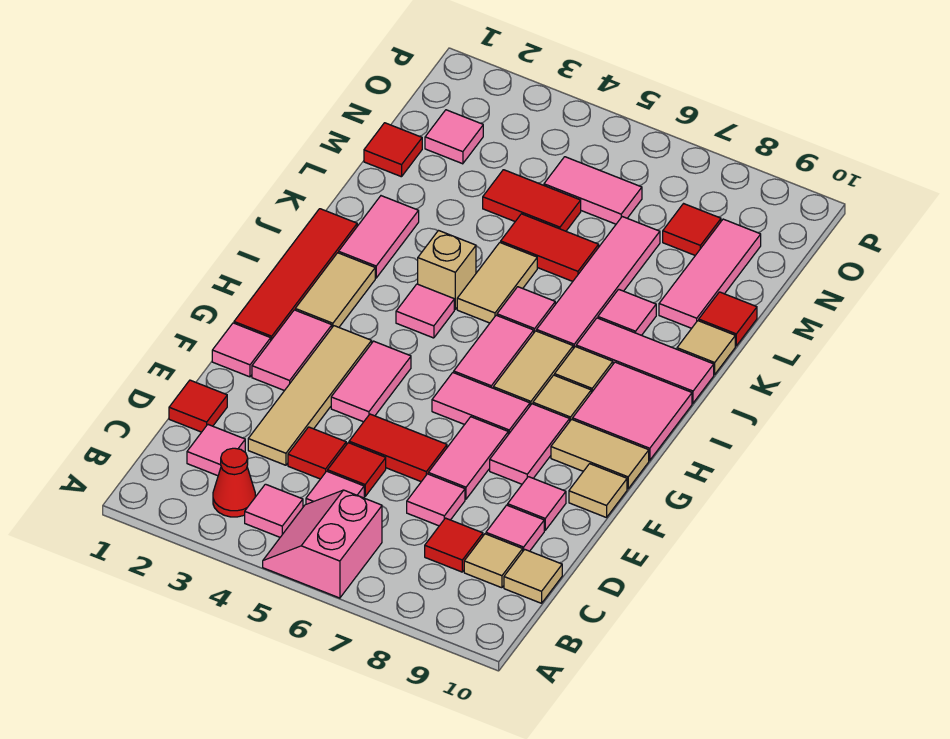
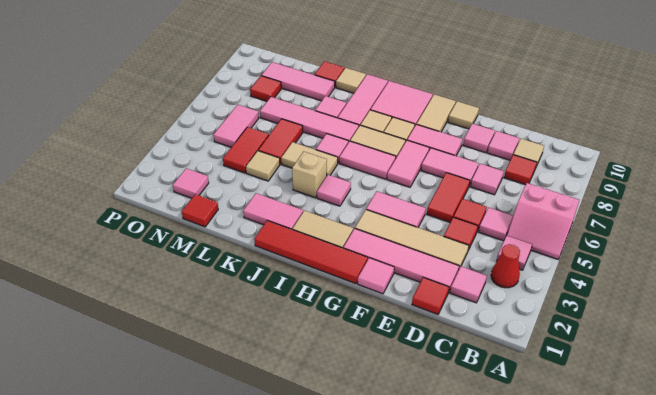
tan 1x1 tile [504,549,562,603] -> tan 1x1 tile moved to [246,151,280,181]
pink 1x2 tile [252,310,332,391] -> pink 1x4 tile [343,229,459,291]

